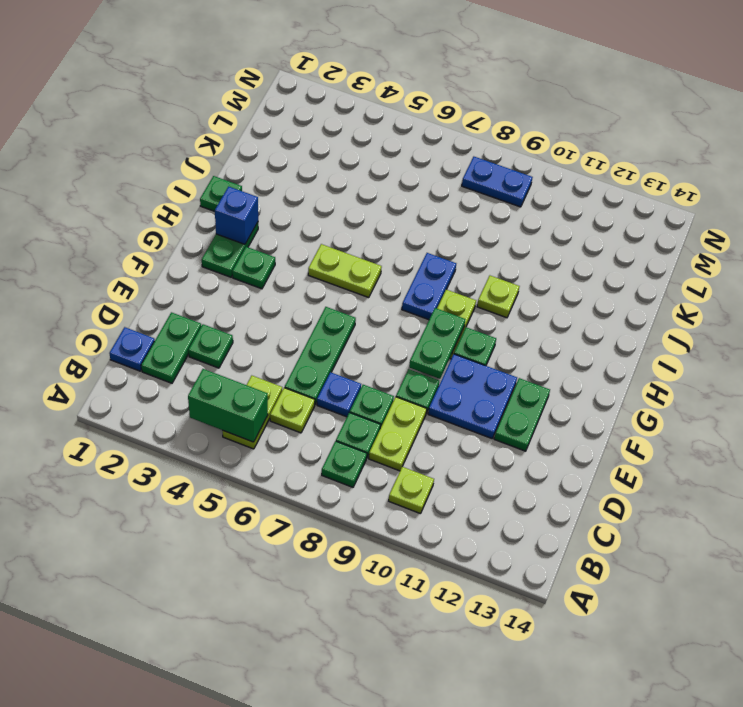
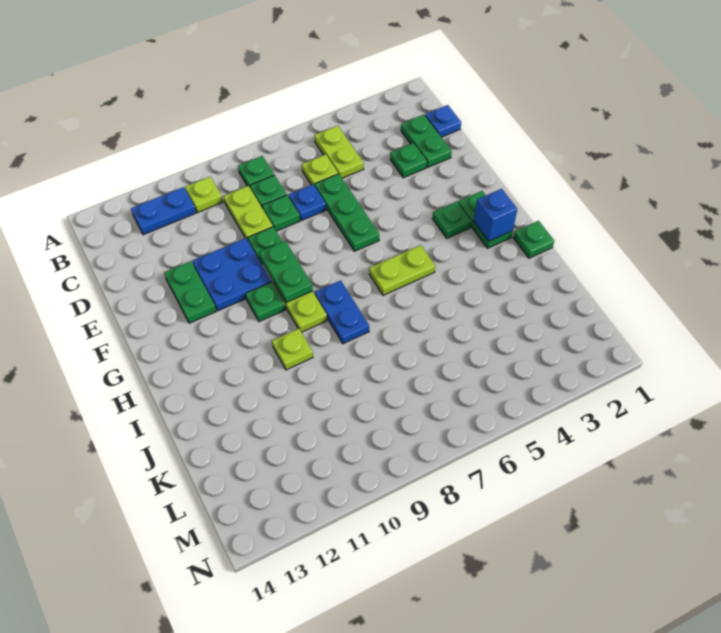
green 1x2 brick [188,369,268,442] -> none
blue 1x2 plate [462,157,533,207] -> blue 1x2 plate moved to [131,187,196,235]

